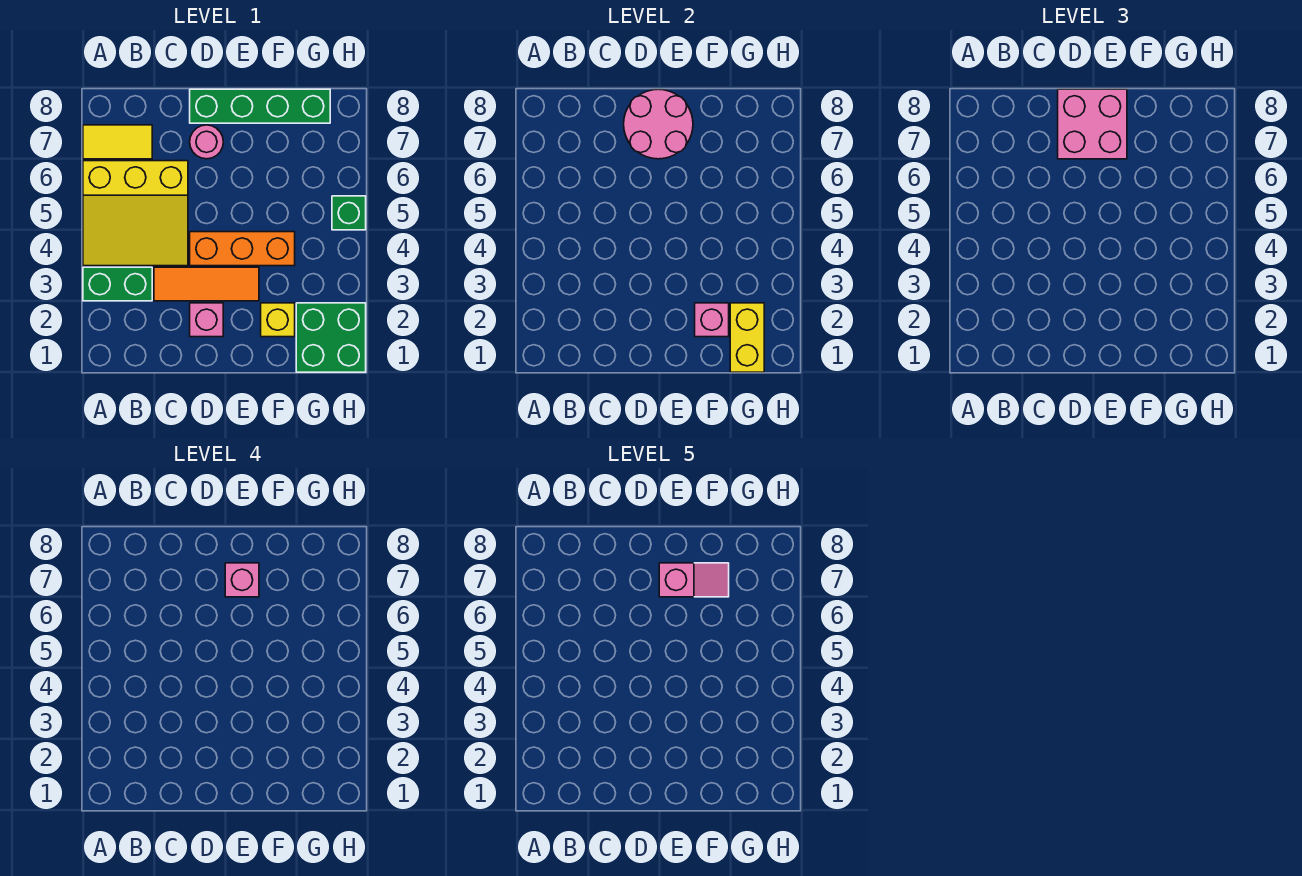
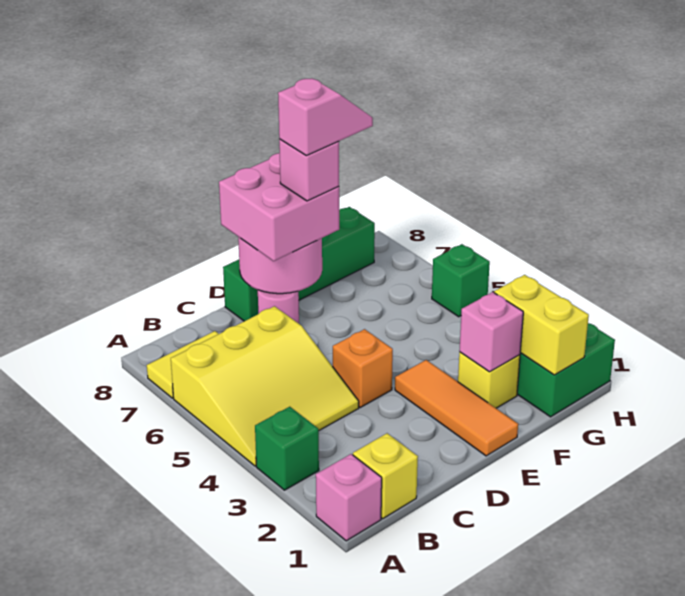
green 1x2 brick [83,267,152,301] -> green 1x1 brick [255,407,319,490]
none -> yellow 1x1 brick [353,433,418,519]
orange 1x3 tile [154,267,259,301] -> orange 1x3 tile turned to [395,360,518,456]
pink 1x1 brick [190,303,223,337] -> pink 1x1 brick moved to [316,454,382,541]
orange 1x3 brick [190,232,295,266] -> orange 1x1 brick [333,329,393,407]

